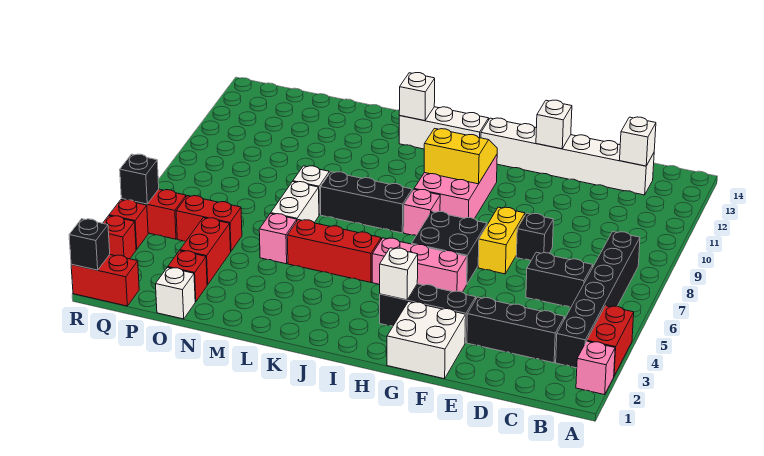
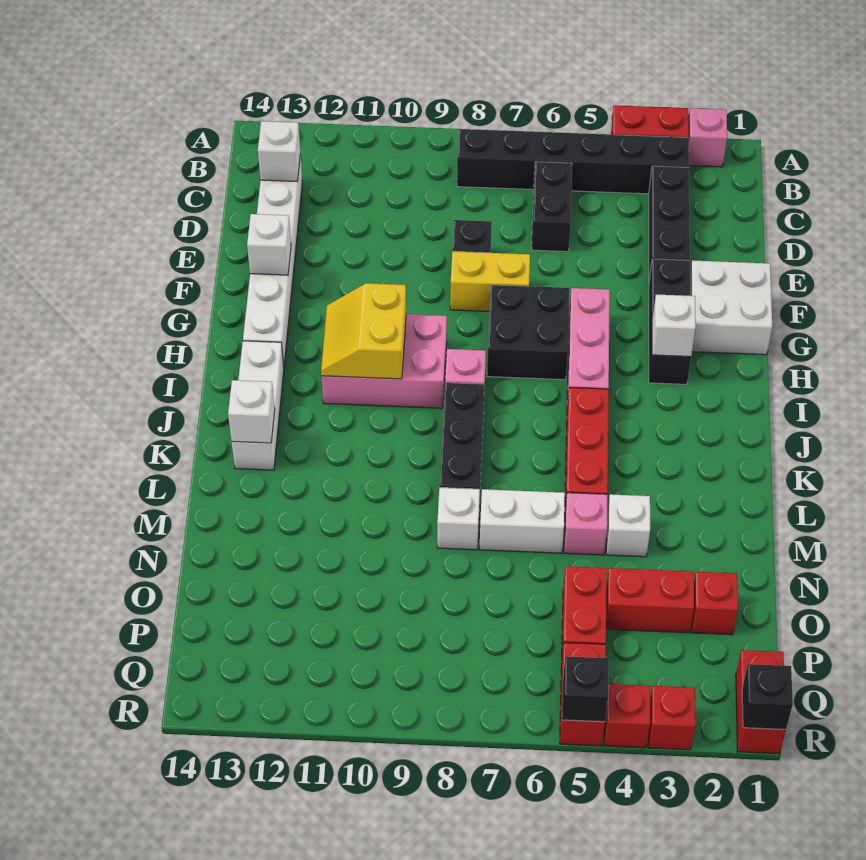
white 1x1 brick [156,267,195,319] -> white 1x1 brick moved to [606,494,650,557]

